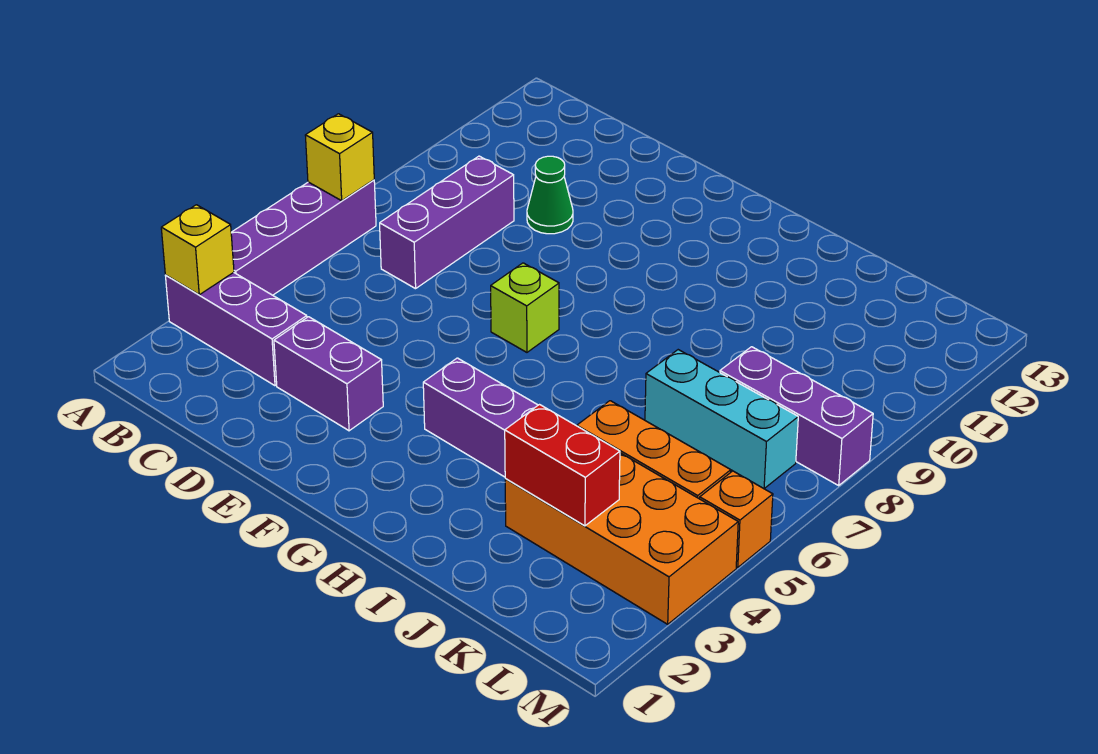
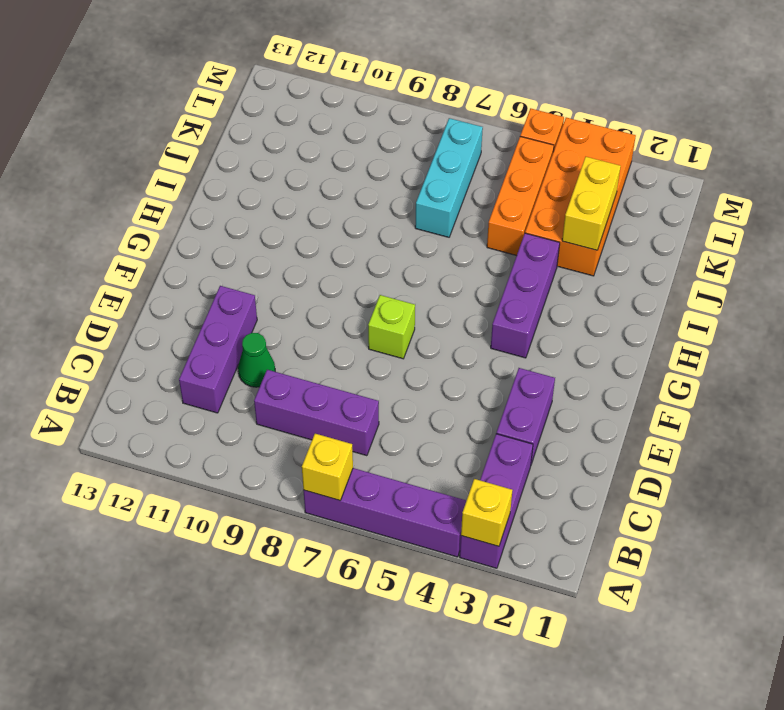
red 1x2 brick [505,405,620,526] -> yellow 1x2 brick [562,157,621,250]
purple 1x3 brick [720,347,873,485] -> purple 1x3 brick moved to [179,286,257,413]

